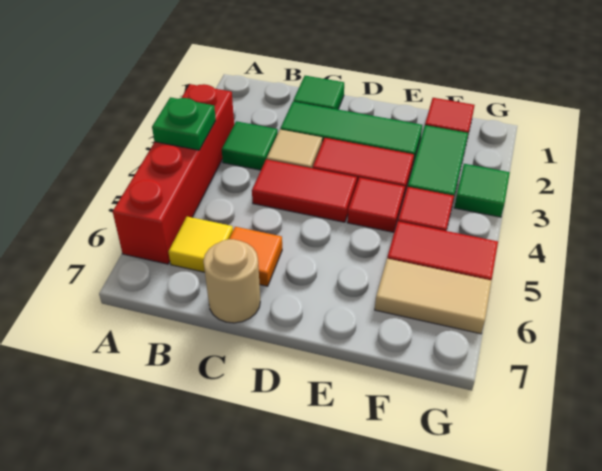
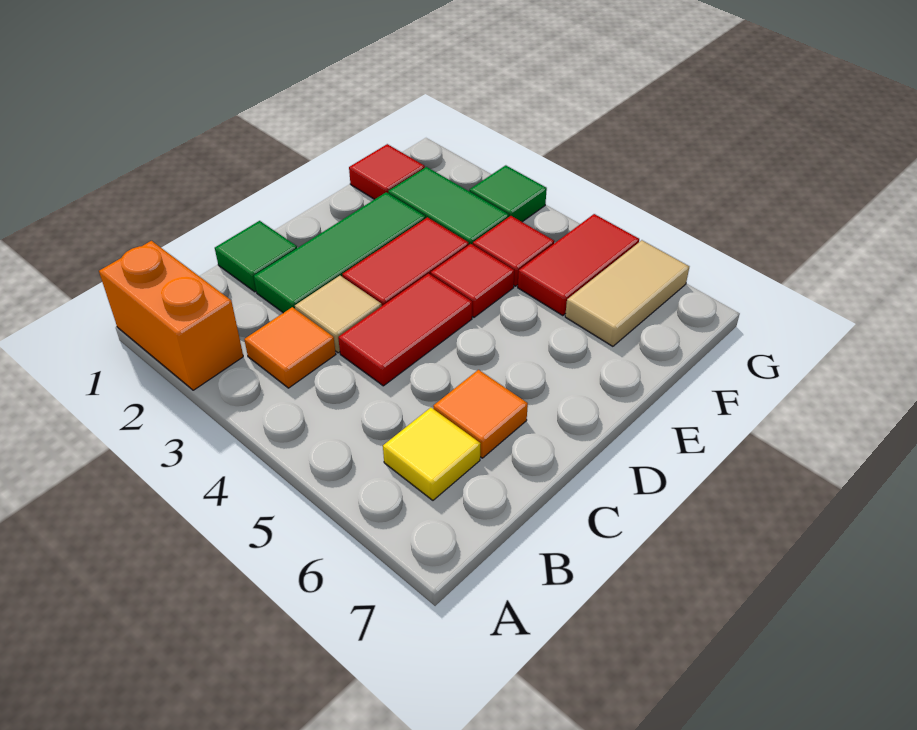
none -> orange 1x2 brick [99,241,243,390]
red 1x4 brick [113,84,234,264] -> none
green 1x1 plate [152,97,216,150] -> none
green 1x1 tile [222,121,278,170] -> orange 1x1 tile [244,307,336,388]
tan 1x1 round brick [203,239,260,323] -> none

